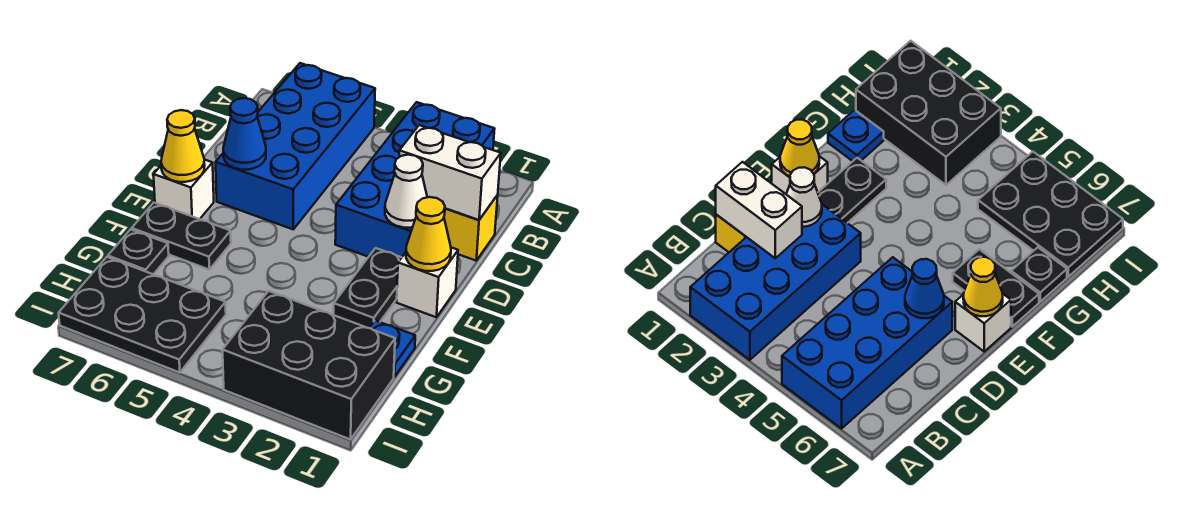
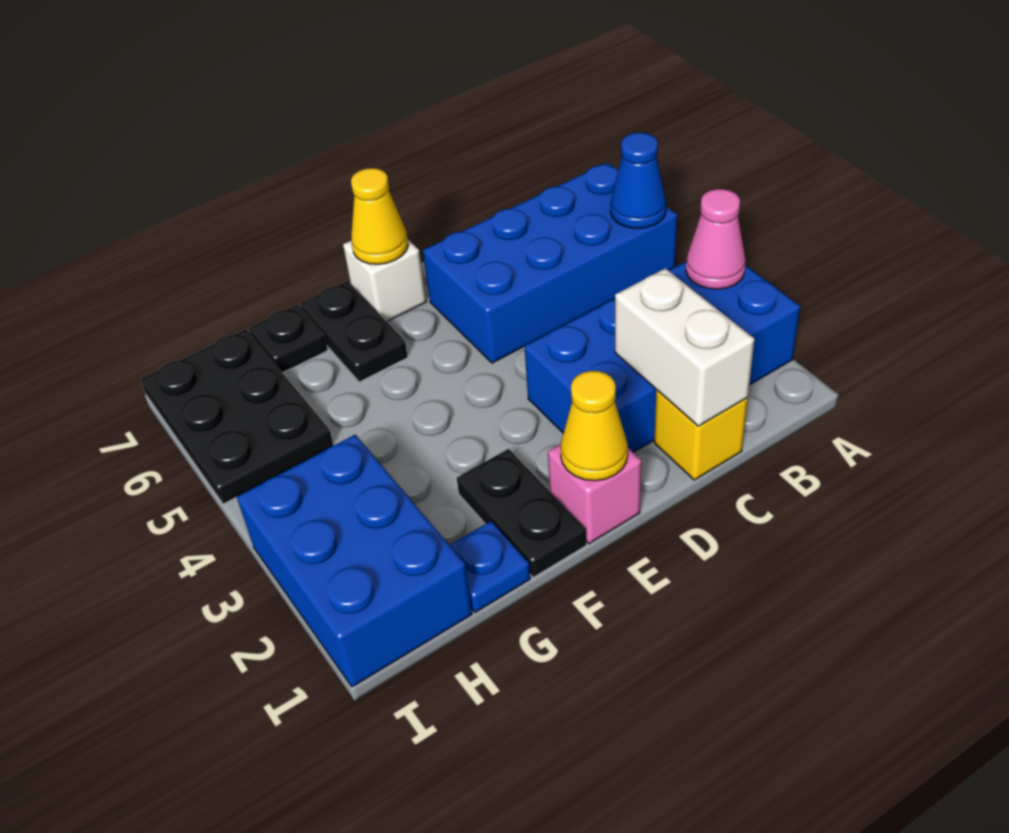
none -> pink 1x1 cone [686,189,746,289]
white 1x1 cone [385,155,427,228] -> none
blue 1x1 cone [223,98,266,170] -> blue 1x1 cone moved to [610,133,666,228]
white 1x1 brick [397,248,458,317] -> pink 1x1 brick [548,444,641,544]
black 1x2 plate [334,248,402,328] -> black 1x2 plate turned to [457,449,586,577]
black 2x3 brick [223,291,395,439] -> blue 2x3 brick [237,435,472,687]

